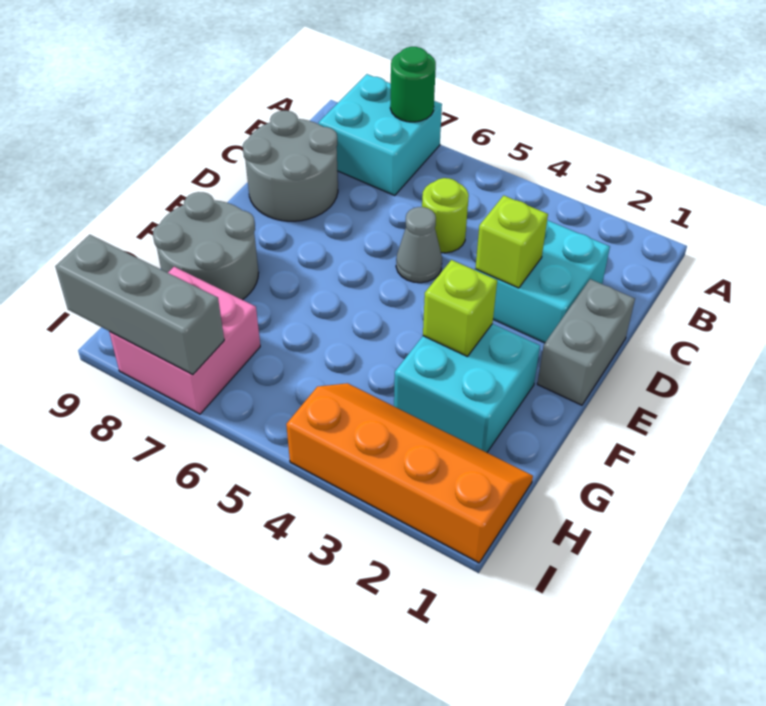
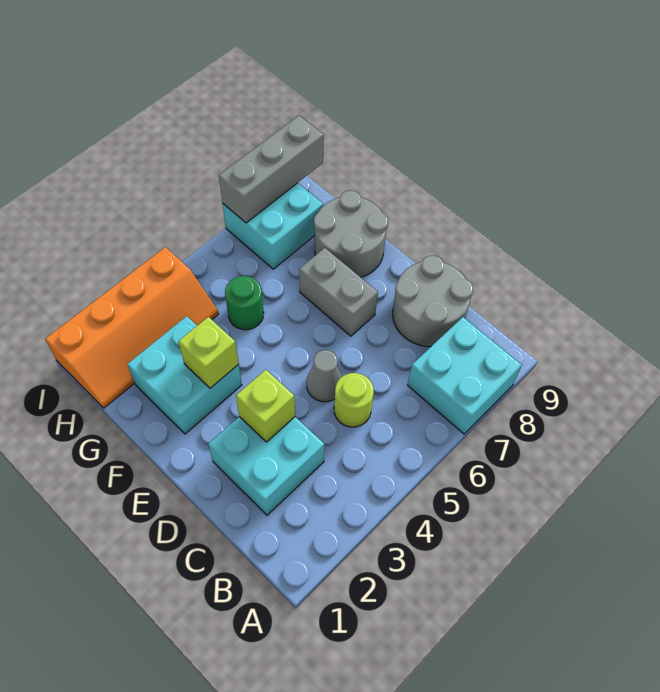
green 1x1 round brick [390,47,436,122] -> green 1x1 round brick moved to [225,276,264,330]
grey 1x2 brick [537,279,635,405] -> grey 1x2 brick moved to [299,248,378,336]
pink 2x2 brick [109,267,260,414] -> cyan 2x2 brick [223,183,323,269]

